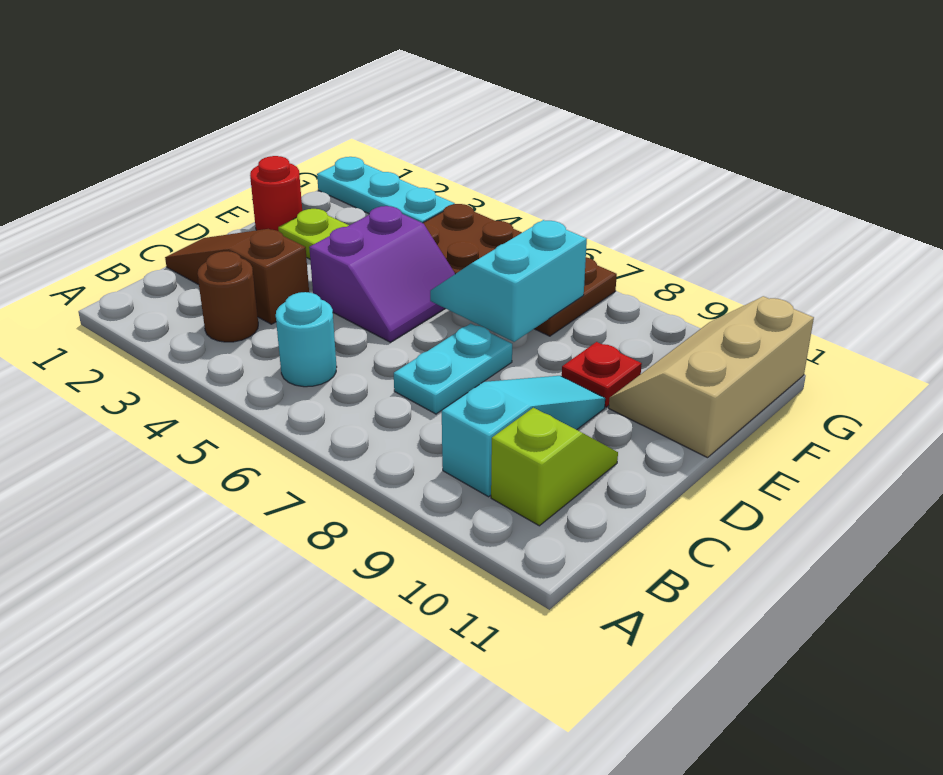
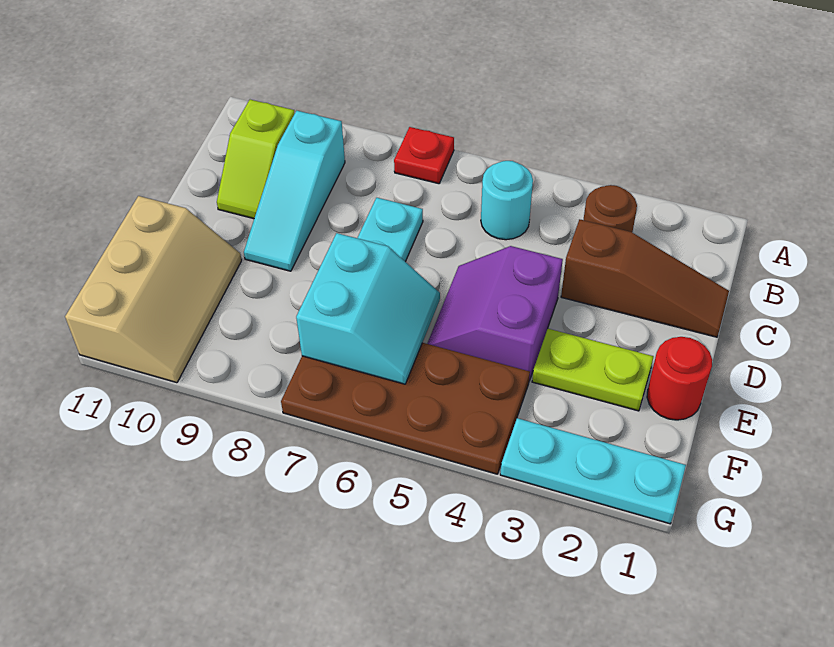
red 1x1 plate [562,342,642,407] -> red 1x1 plate moved to [394,127,454,184]

